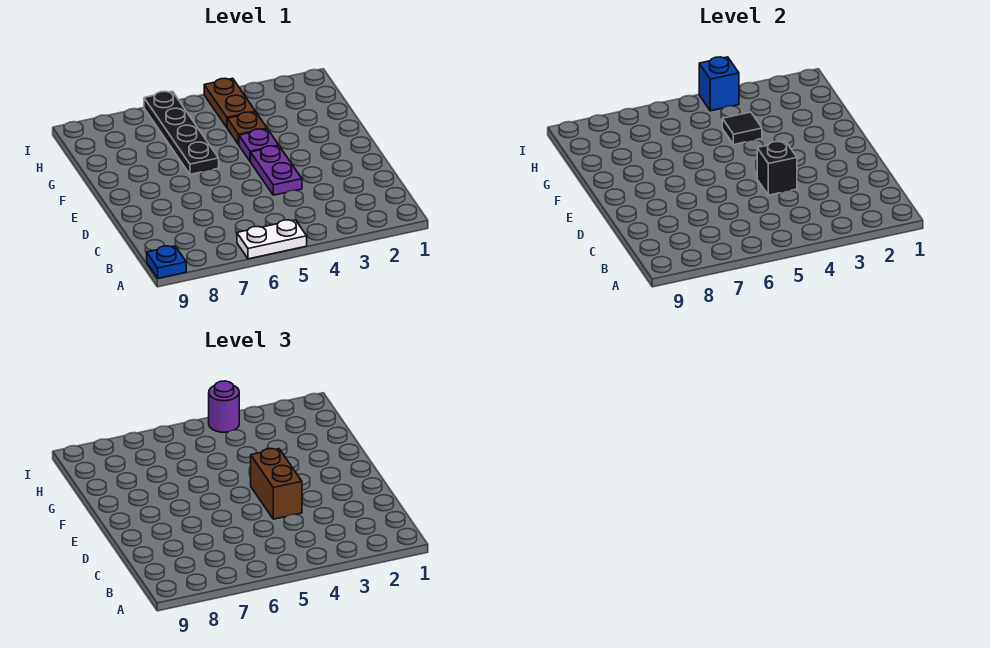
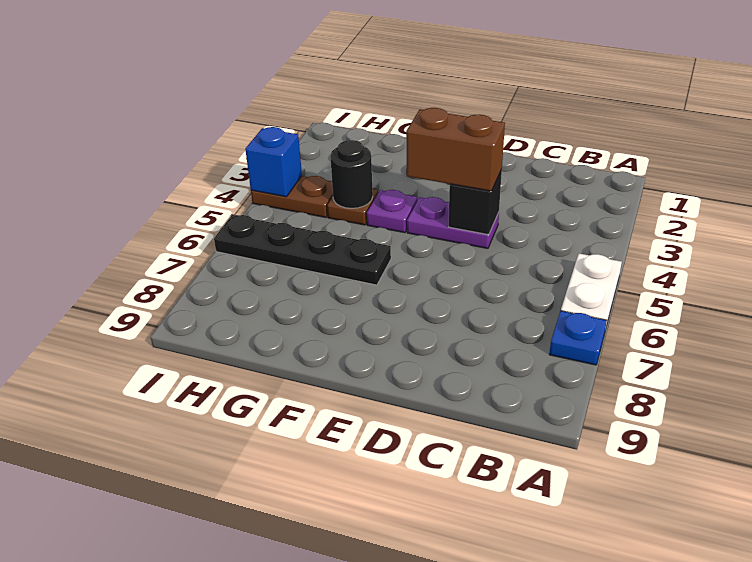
blue 1x1 plate [147,246,186,278] -> blue 1x1 plate moved to [549,311,607,365]
black 1x1 tile [722,112,762,145] -> black 1x1 round brick [330,140,373,208]
purple 1x1 round brick [209,381,239,432] -> none

